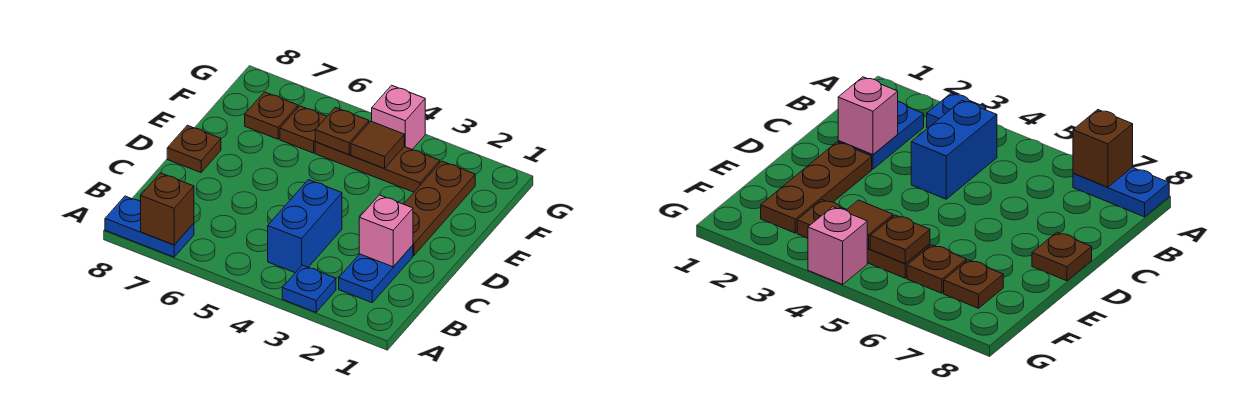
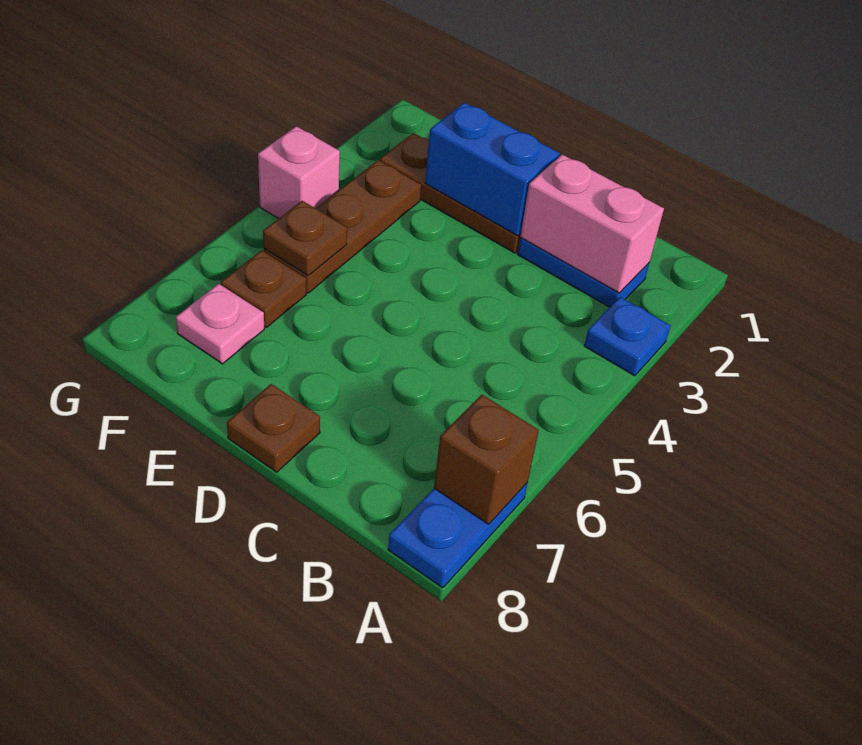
blue 1x2 brick [268,180,342,273] -> blue 1x2 brick moved to [425,103,560,236]
pink 1x1 brick [359,195,413,267] -> pink 1x2 brick [520,154,664,293]
brown 1x1 tile [351,121,404,168] -> none
brown 1x1 plate [245,92,298,139] -> pink 1x1 plate [176,284,264,364]

